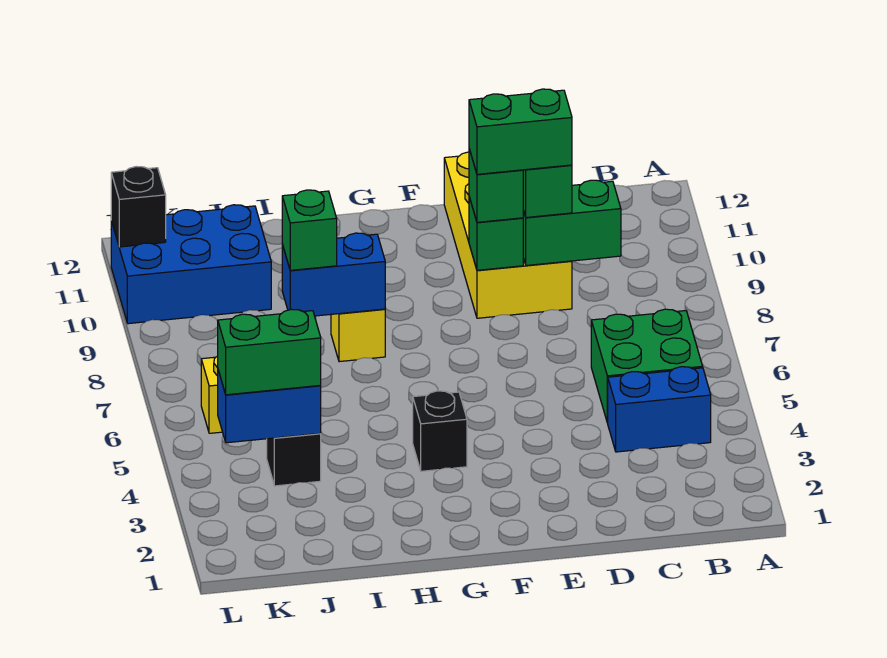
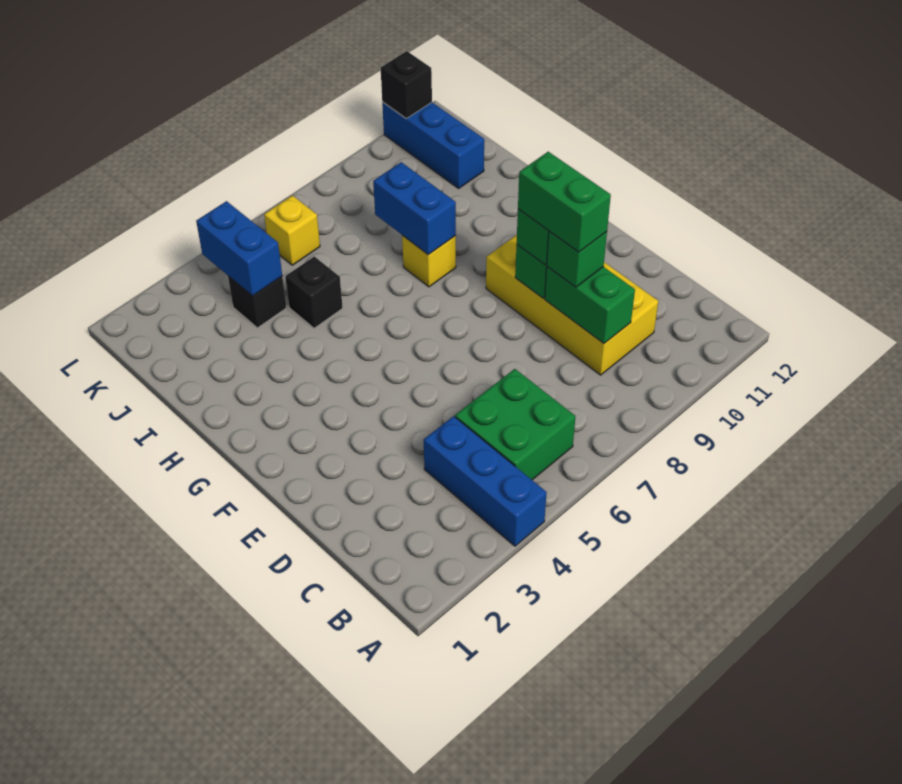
blue 1x2 brick [608,367,711,452] -> blue 1x3 brick [424,416,547,546]
yellow 2x4 brick [444,152,572,318] -> yellow 2x4 brick turned to [486,235,658,375]
black 1x1 brick [413,391,467,471] -> black 1x1 brick moved to [285,256,343,328]
green 1x1 brick [282,190,337,270] -> none
green 1x2 brick [218,309,321,395] -> none
blue 2x3 brick [111,205,271,324] -> blue 1x3 brick [382,102,484,188]

